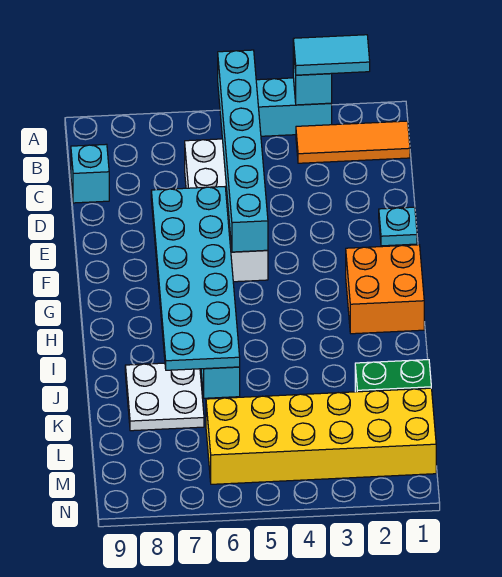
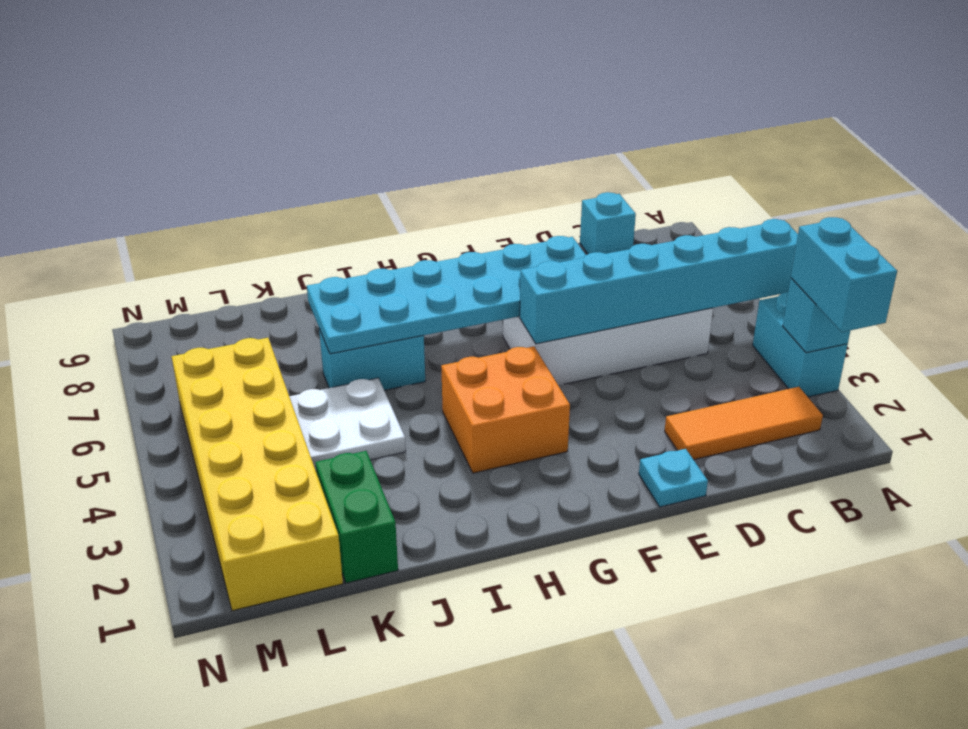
cyan 1x2 tile [293,35,370,75] -> cyan 1x2 brick [791,217,897,332]
orange 1x3 tile [296,121,410,163] -> orange 1x3 tile turned to [665,387,823,460]
orange 2x2 brick [346,245,424,334] -> orange 2x2 brick moved to [441,346,570,473]
white 2x2 plate [125,363,204,431] -> white 2x2 plate moved to [289,378,406,470]

